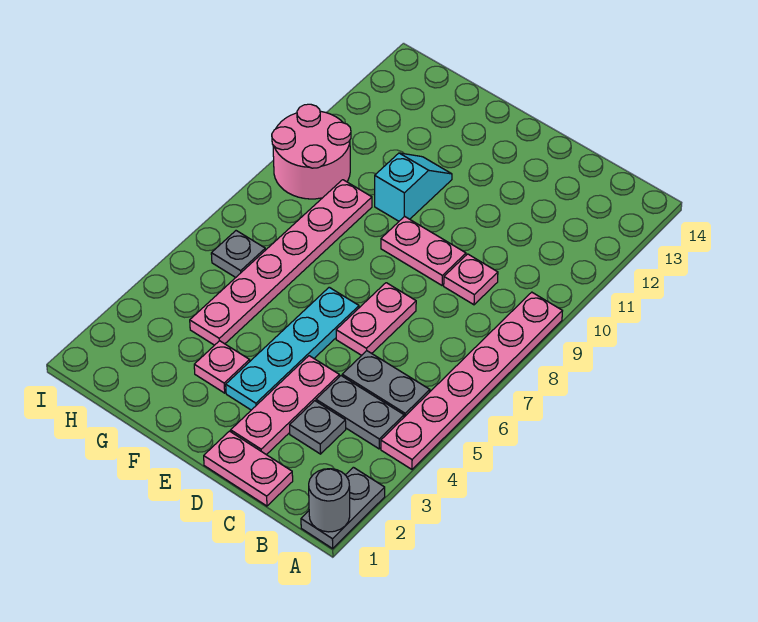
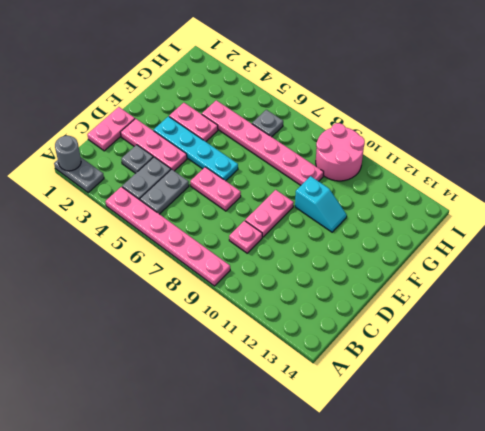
pink 1x1 plate [194,341,250,393] -> pink 1x2 plate [169,103,218,142]

